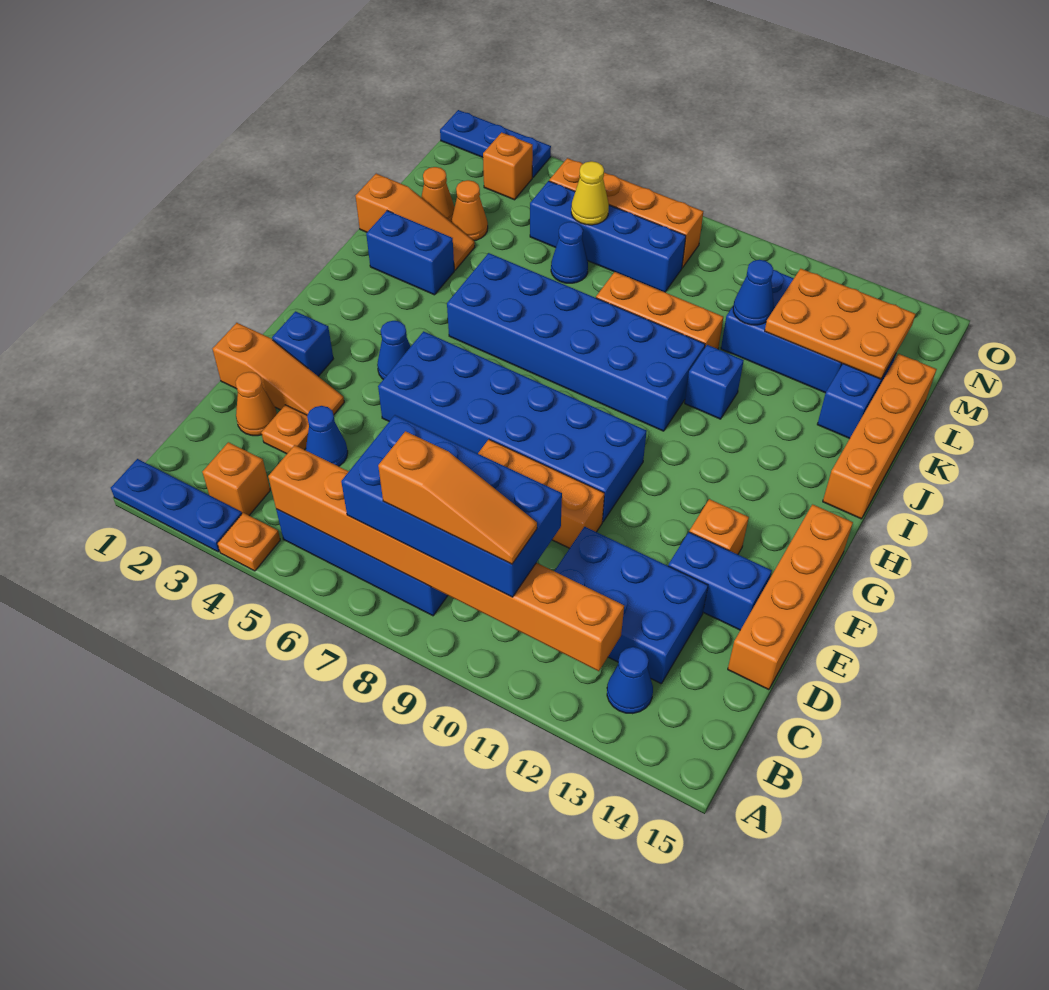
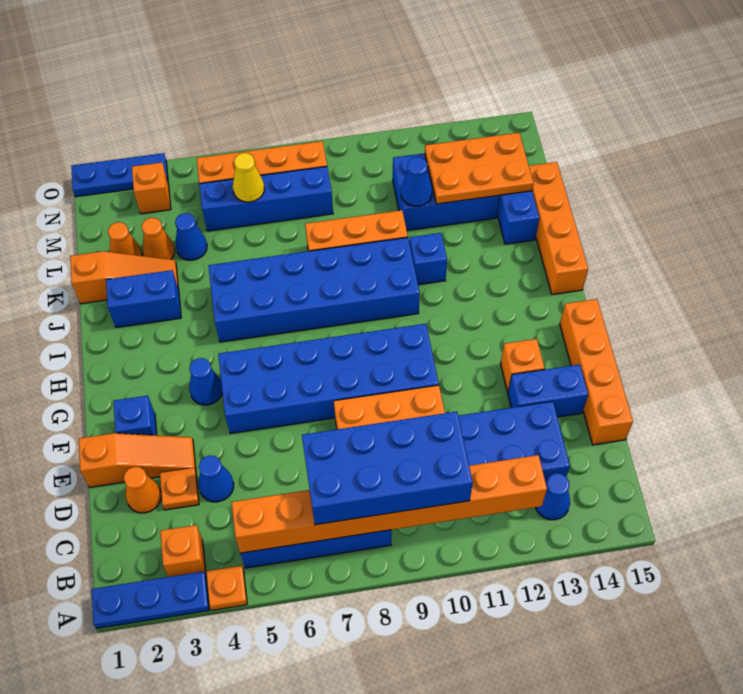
orange 1x3 slope [378,431,537,564] -> none
blue 1x1 cone [551,222,588,283] -> blue 1x1 cone moved to [175,213,207,260]

